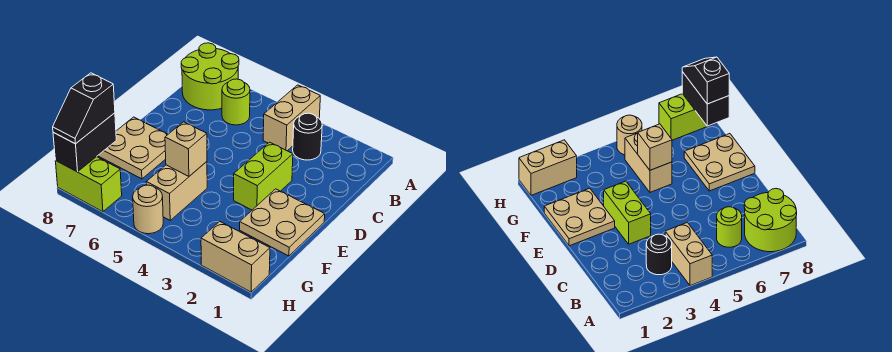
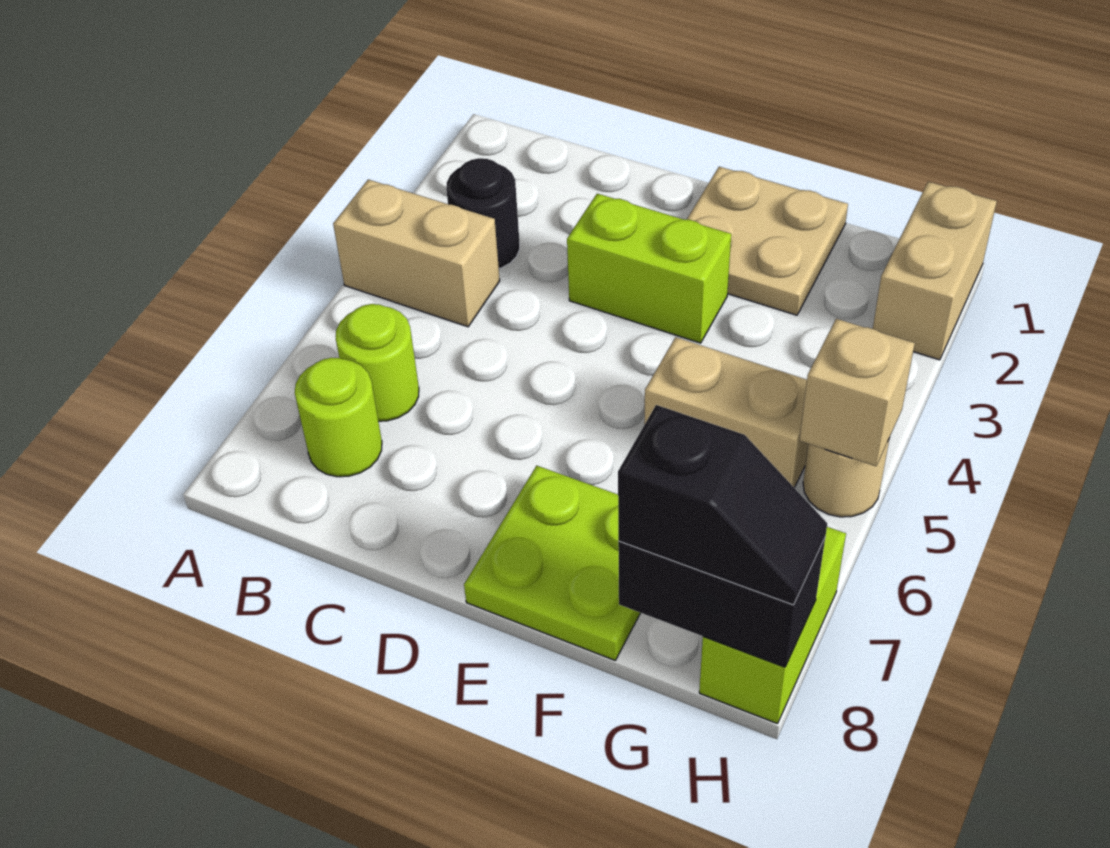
lime 2x2 round brick [181,43,239,110] -> lime 1x1 round brick [295,358,382,477]
tan 2x2 plate [98,117,168,179] -> lime 2x2 plate [464,466,640,660]
tan 1x1 brick [165,122,207,176] -> tan 1x1 brick moved to [800,319,915,466]

